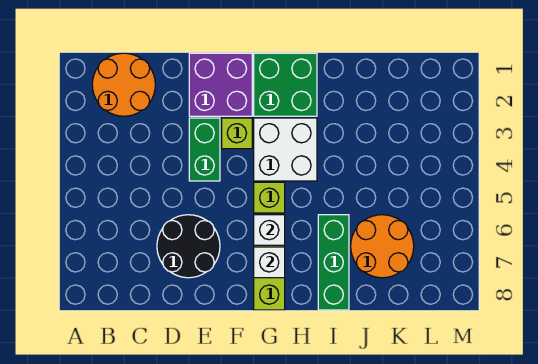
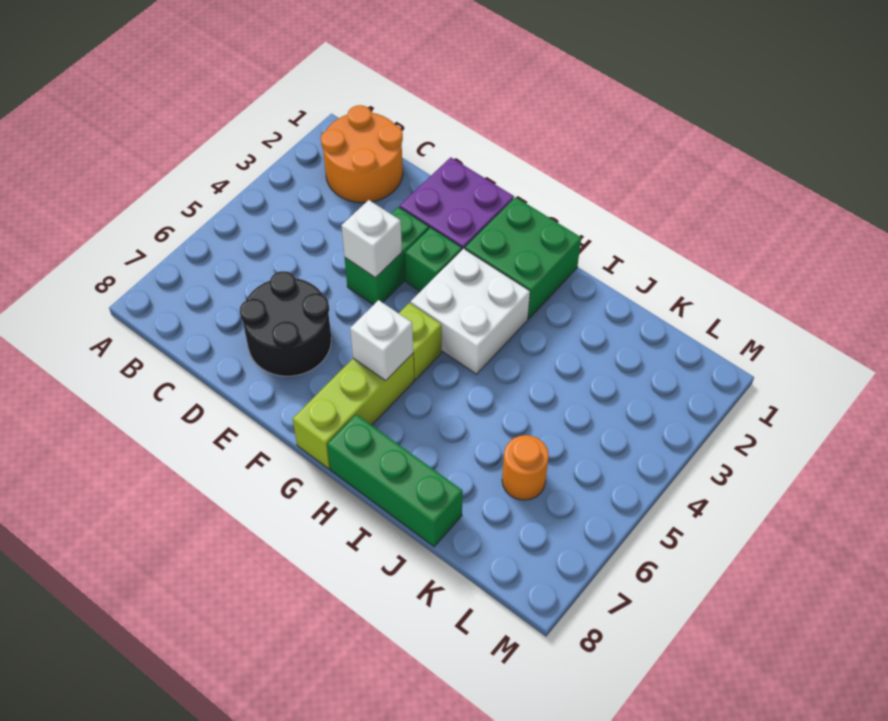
lime 1x1 brick [222,118,252,149] -> green 1x1 brick [405,227,462,291]
white 1x1 brick [254,247,285,278] -> white 1x1 brick moved to [341,200,402,278]
green 1x3 brick [318,215,349,310] -> green 1x3 brick turned to [327,414,463,547]
orange 2x2 round brick [351,215,414,278] -> orange 1x1 round brick [502,435,549,500]

